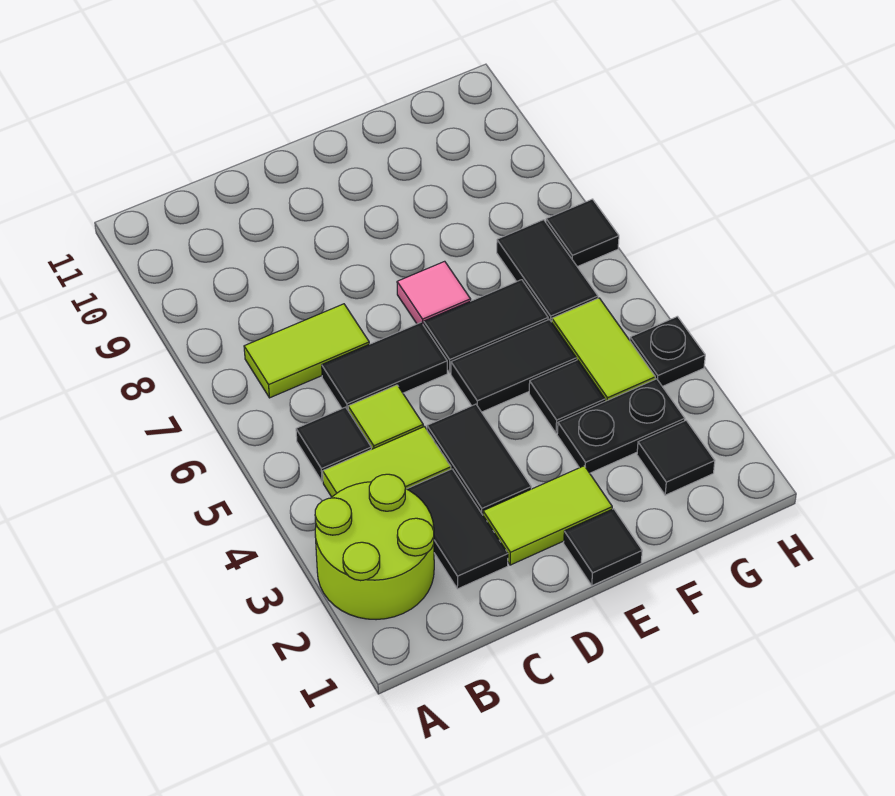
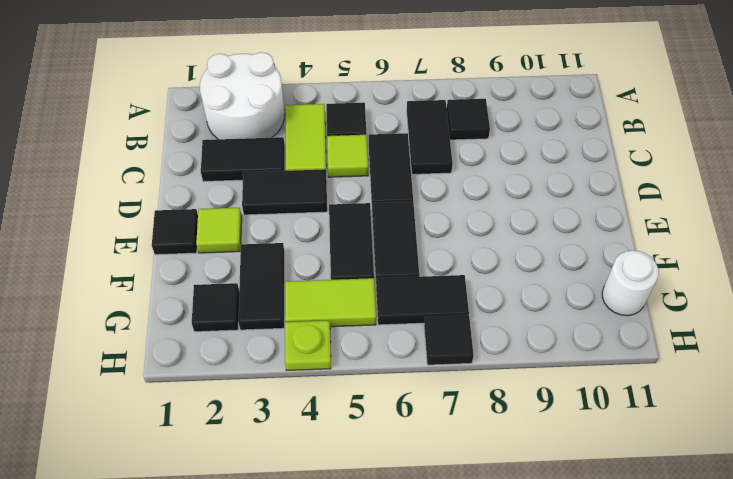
lime 2x2 round brick [315,474,434,620] -> white 2x2 round brick [200,52,285,139]
lime 1x2 tile [244,304,369,398] -> black 1x2 tile [407,100,453,174]
lime 1x2 tile [483,466,612,565] -> lime 1x1 tile [196,208,242,253]
pink 1x1 tile [397,261,471,325] -> none
black 1x2 plate [557,379,685,473] -> black 1x2 tile [238,243,284,330]
black 1x1 tile [529,360,605,433] -> black 1x1 tile moved to [447,99,490,140]
none -> white 1x1 round brick [602,250,659,316]
black 1x1 plate [630,316,705,386] -> lime 1x1 plate [285,321,331,370]

